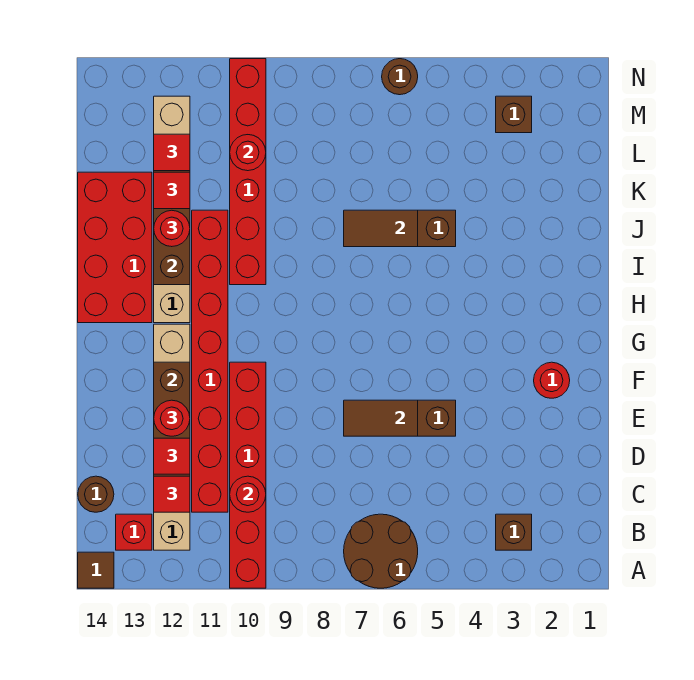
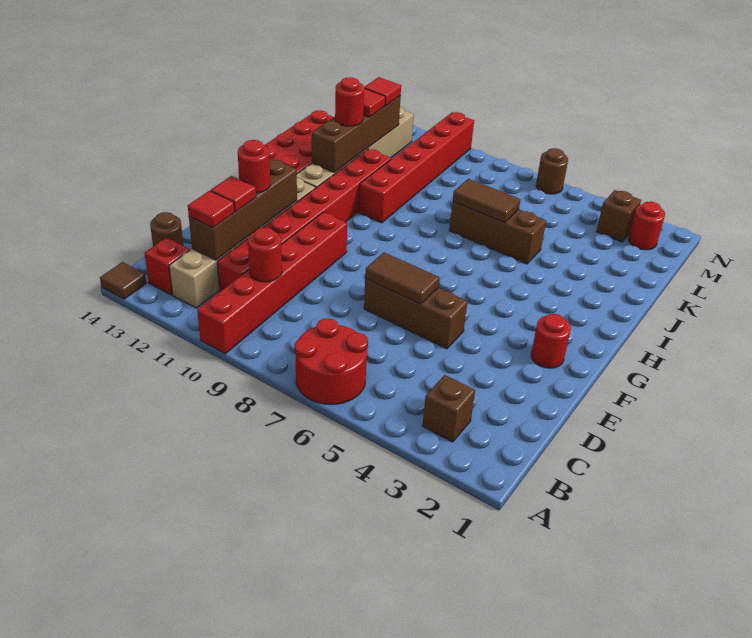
brown 2x2 round brick [344,514,418,588] -> red 2x2 round brick [294,318,368,405]
red 1x1 round brick [230,135,266,171] -> red 1x1 round brick moved to [628,202,665,250]

